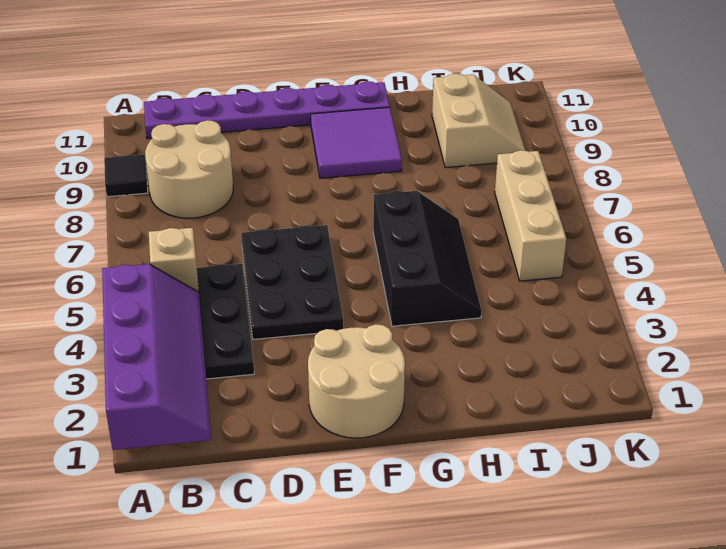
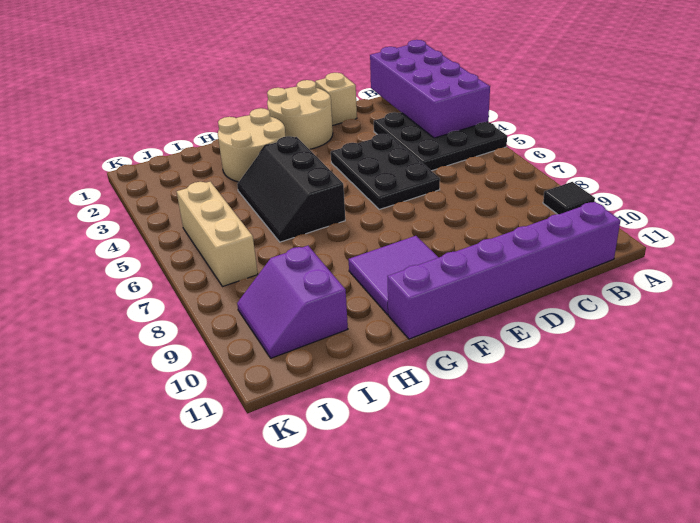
purple 2x4 slope [102,264,211,450] -> purple 2x4 brick [370,40,490,138]
tan 1x1 brick [149,228,199,292] -> tan 1x1 brick moved to [315,73,357,126]
tan 2x2 round brick [145,120,233,218] -> tan 2x2 round brick moved to [218,108,286,182]
purple 1x6 plate [144,81,390,139] -> purple 1x6 brick [387,202,620,339]
tan 2x2 slope [432,74,525,168] -> purple 2x2 slope [237,246,348,358]

